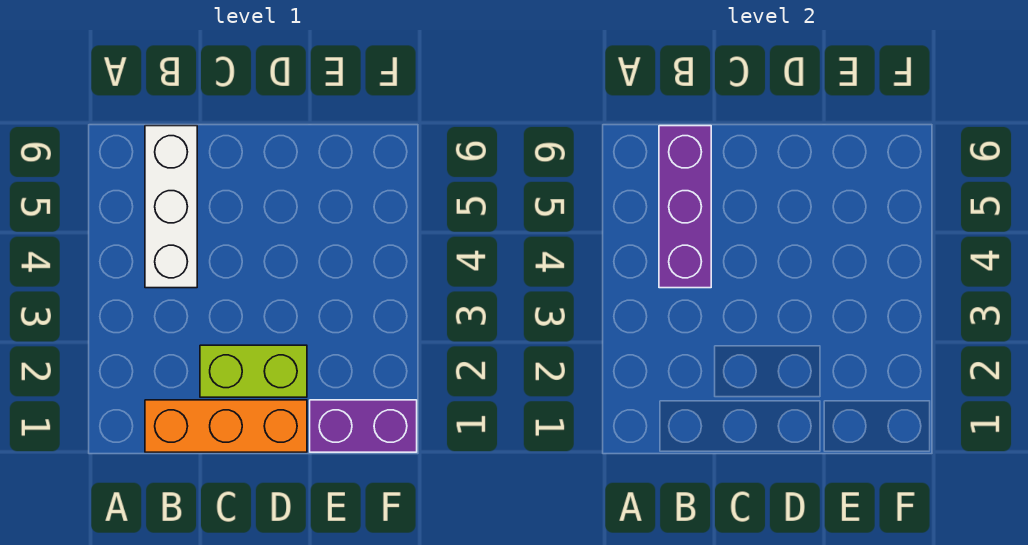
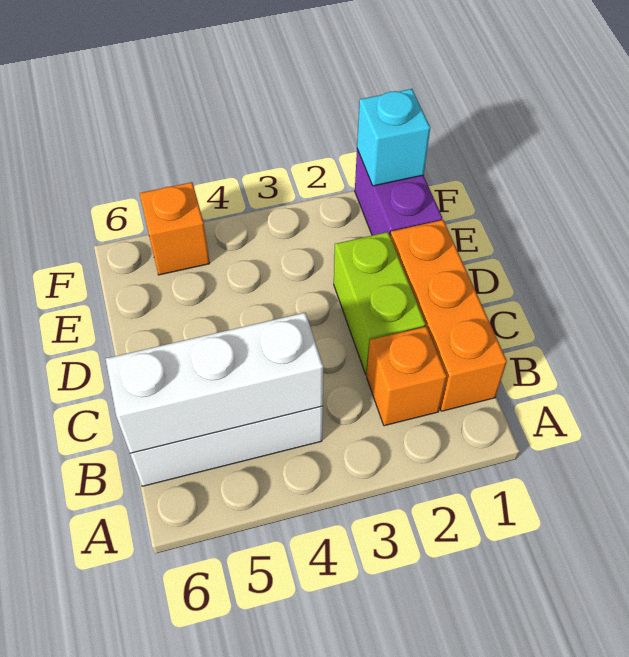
none -> orange 1x1 brick [367,327,447,426]
purple 1x3 brick [659,126,711,288] -> white 1x3 brick [106,313,323,453]
none -> cyan 1x1 brick [357,89,430,186]
none -> orange 1x1 brick [139,182,210,275]

